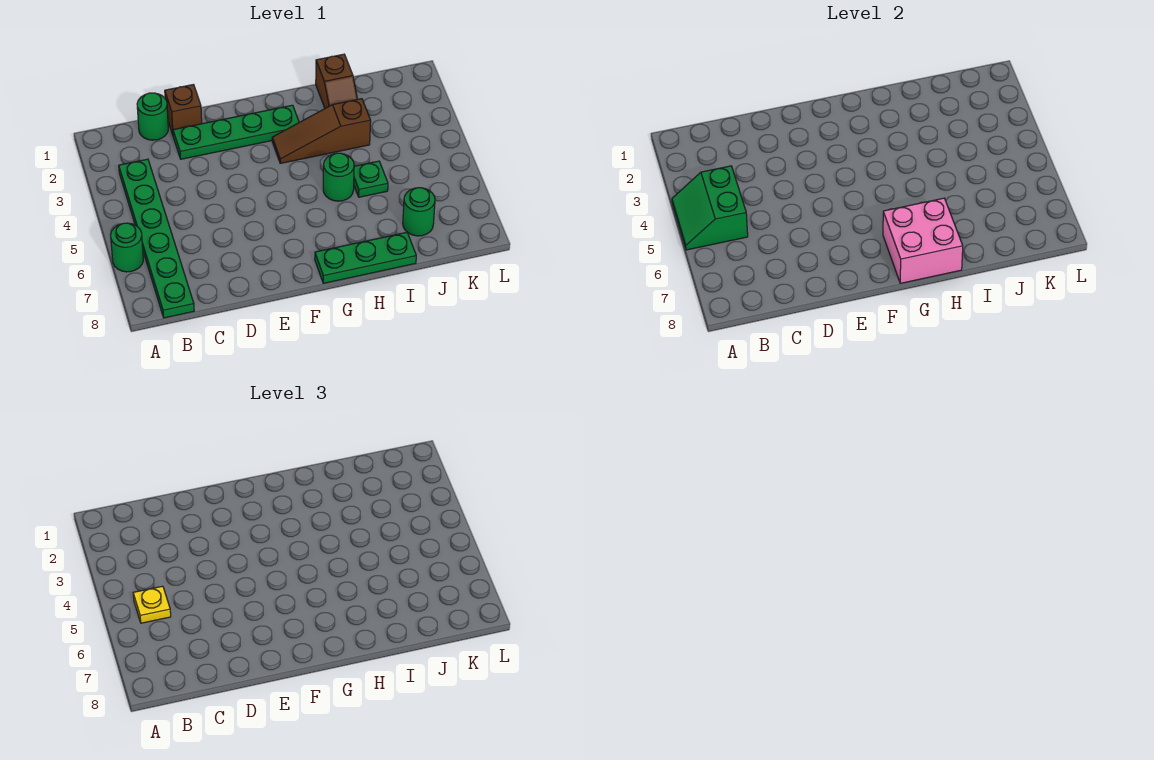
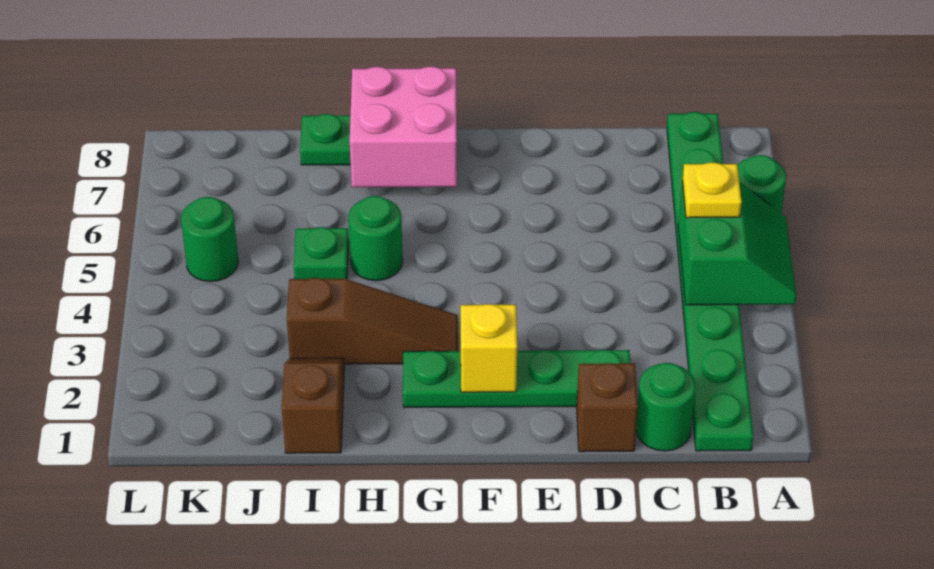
green 1x6 plate [119,159,194,318] -> green 1x8 plate [667,112,753,451]
none -> yellow 1x1 brick [461,304,517,392]
green 1x1 round brick [403,188,435,236] -> green 1x1 round brick moved to [181,197,238,282]

